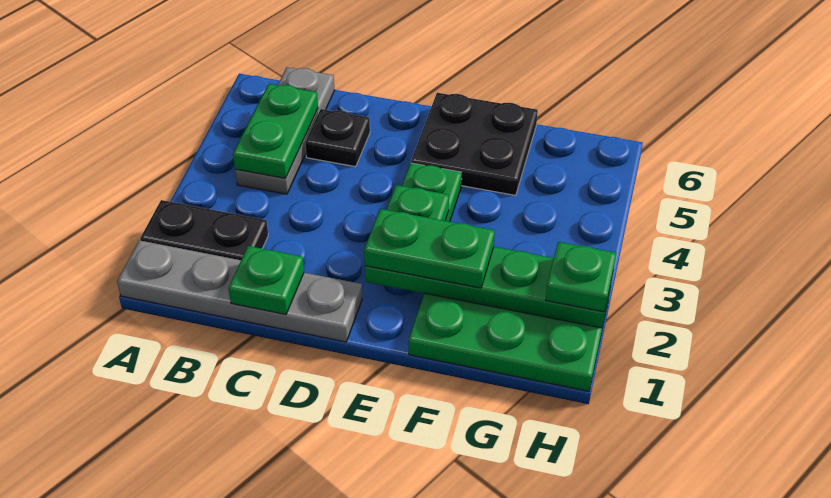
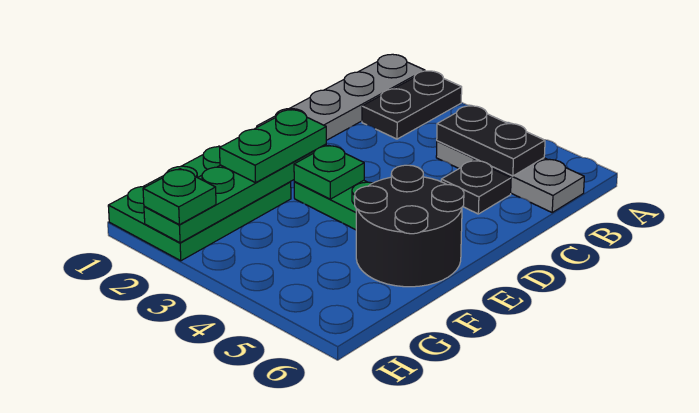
green 1x2 plate [233,84,318,178] -> black 1x2 plate [437,106,545,176]
green 1x1 plate [228,246,304,314] -> none
black 2x2 plate [411,93,538,195] -> black 2x2 round brick [355,165,464,287]

